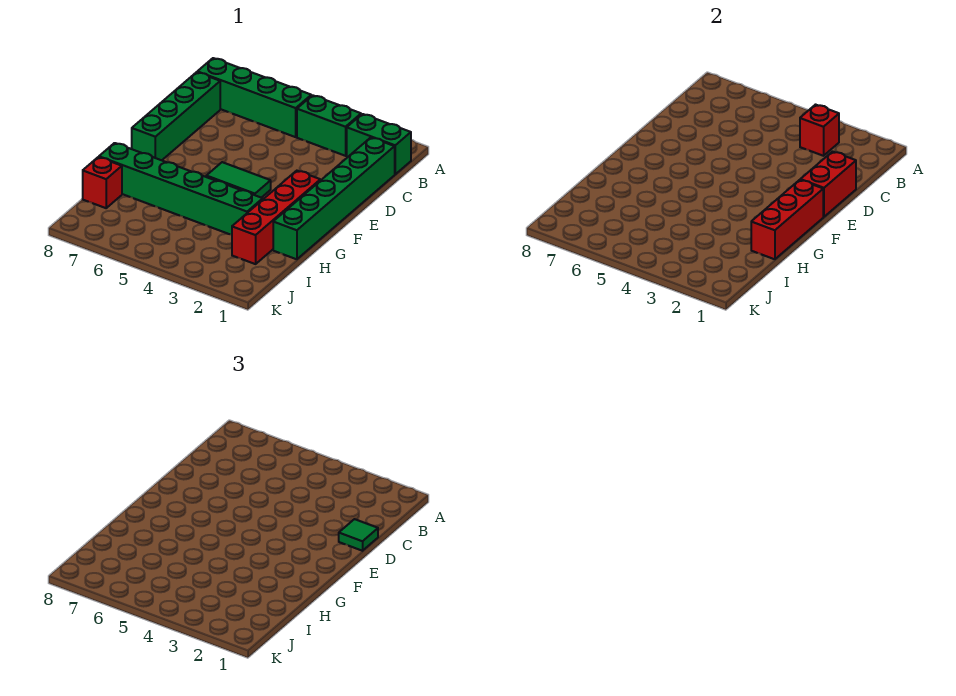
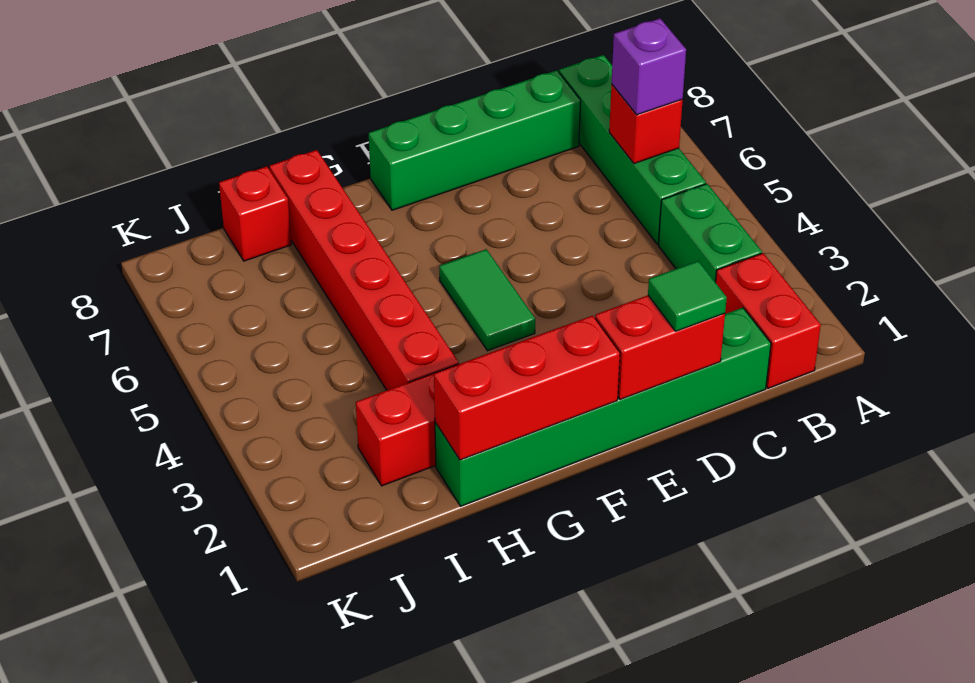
green 1x2 brick [347,114,411,174] -> red 1x2 brick [716,253,821,388]
red 1x1 brick [800,105,839,156] -> red 1x1 brick moved to [609,84,683,164]
none -> purple 1x1 brick [612,18,686,115]
green 1x6 brick [99,143,263,235] -> red 1x6 brick [270,150,459,390]

